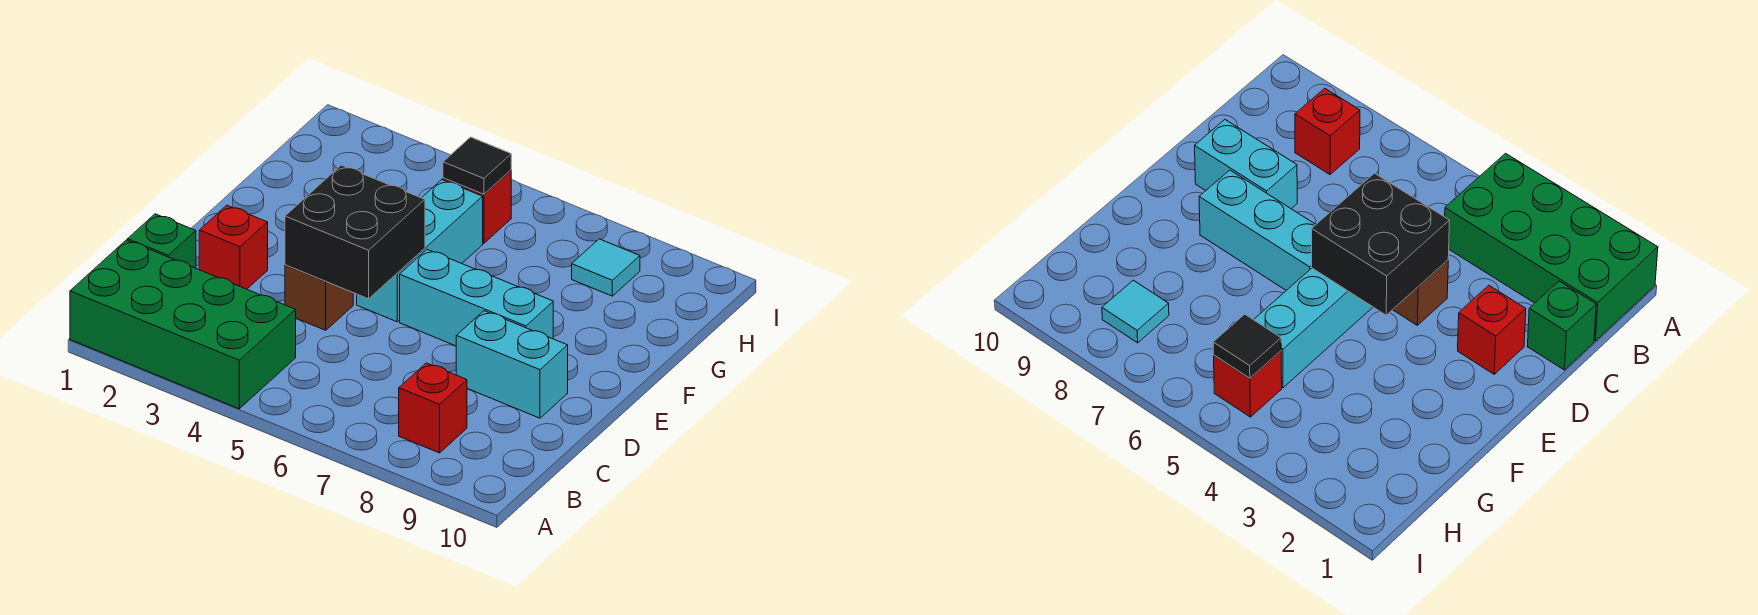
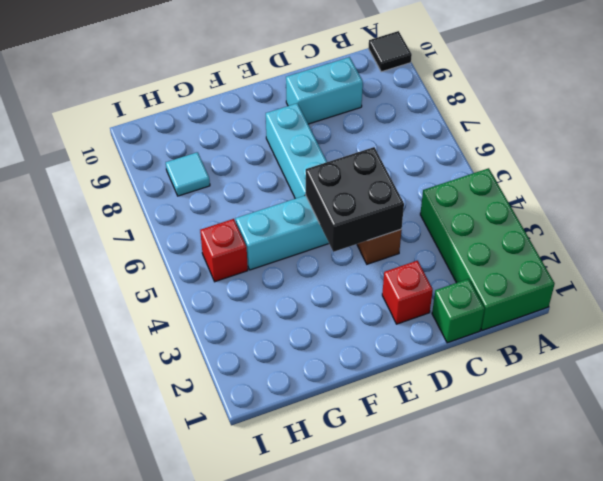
red 1x1 brick [399,363,467,453] -> none
cyan 1x2 brick [456,311,568,418] -> cyan 1x2 brick turned to [286,57,363,124]
black 1x1 tile [443,137,511,194] -> black 1x1 tile moved to [369,31,412,72]

